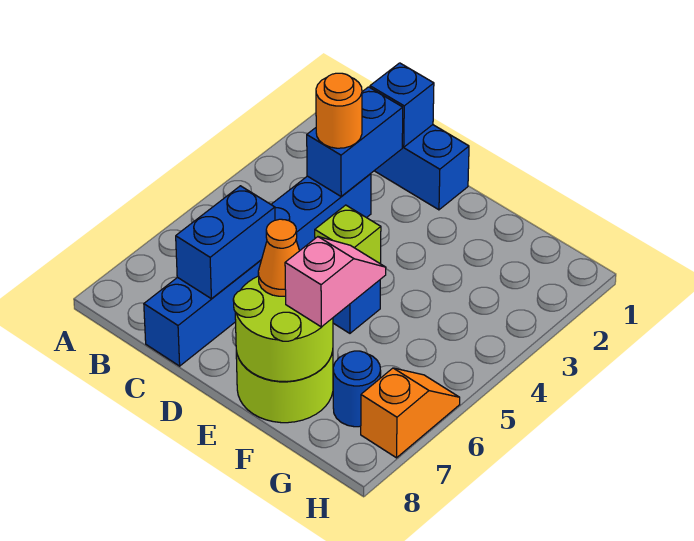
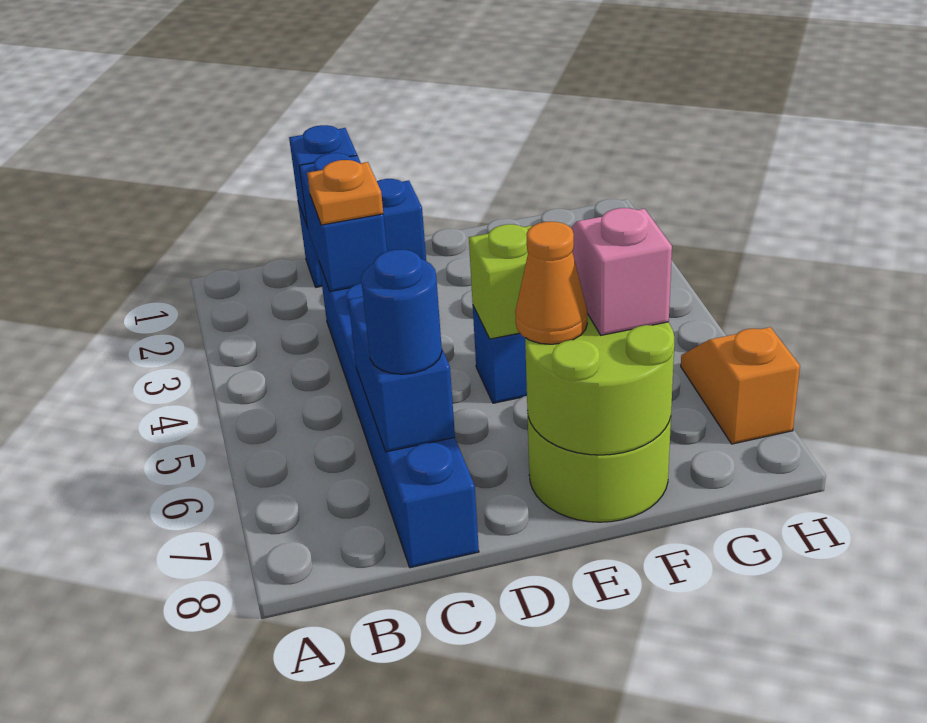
orange 1x1 round brick [316,73,362,148] -> orange 1x1 plate [307,160,383,225]
blue 1x1 round brick [333,351,381,427] -> blue 1x1 round brick moved to [361,250,442,374]

